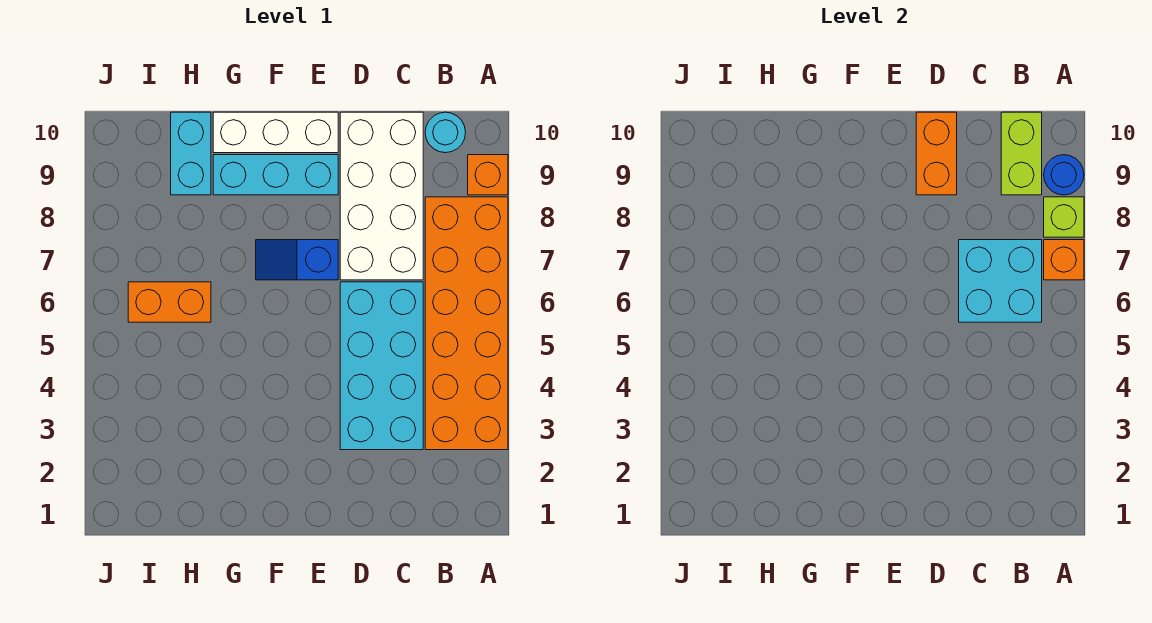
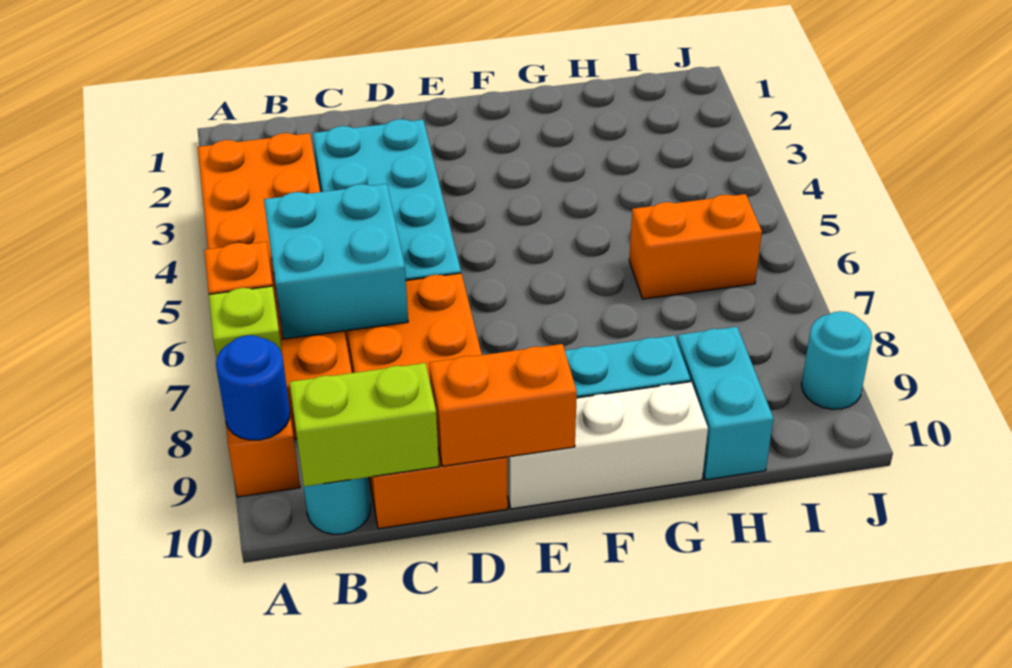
lime 1x2 brick [1001,112,1042,195] -> lime 1x2 brick turned to [290,363,439,486]
white 2x4 brick [340,112,423,280] -> orange 2x4 brick [345,273,508,529]
orange 1x2 brick [916,112,957,195] -> orange 1x2 brick turned to [429,344,577,466]
blue 1x2 slope [256,240,338,280] -> none
none -> cyan 1x1 round brick [802,311,872,409]

